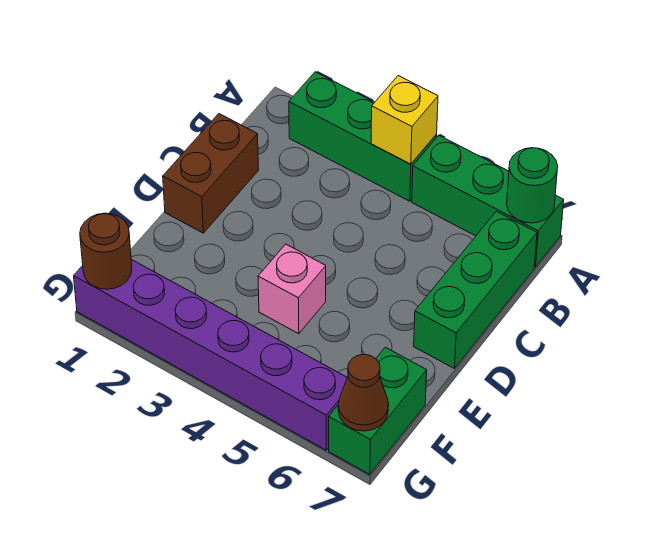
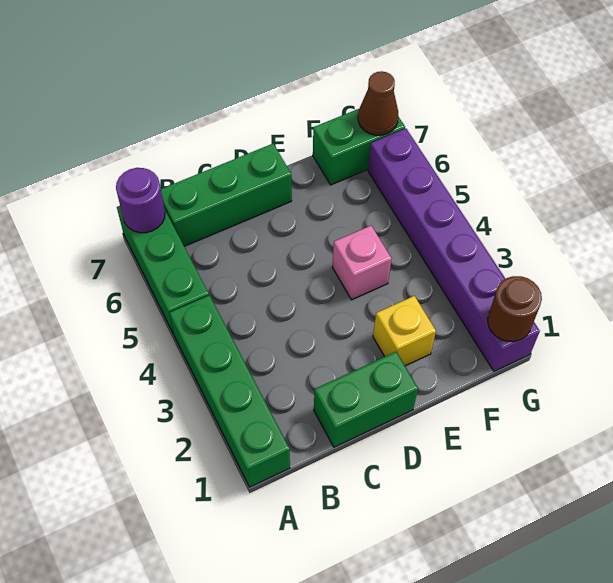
green 1x3 brick [289,72,437,201] -> green 1x4 brick [170,295,290,487]
yellow 1x1 brick [371,76,438,164] -> yellow 1x1 brick moved to [373,296,436,366]
green 1x1 round brick [507,148,558,223] -> purple 1x1 round brick [116,168,165,233]
brown 1x2 brick [163,114,258,233] -> green 1x2 brick [314,352,418,447]

